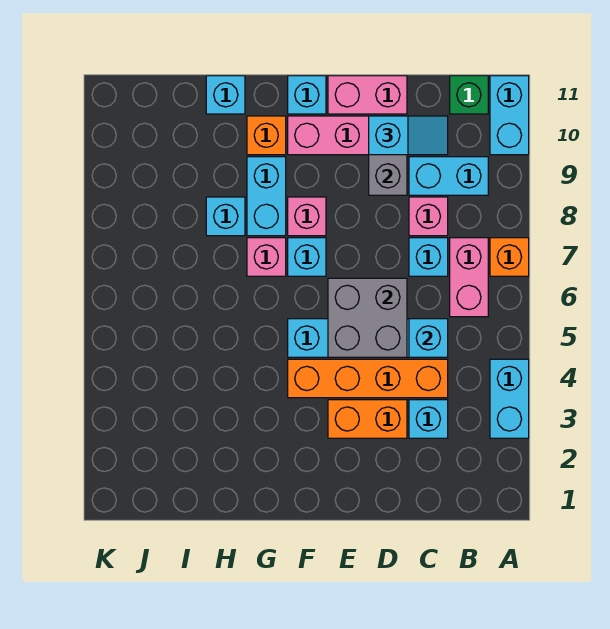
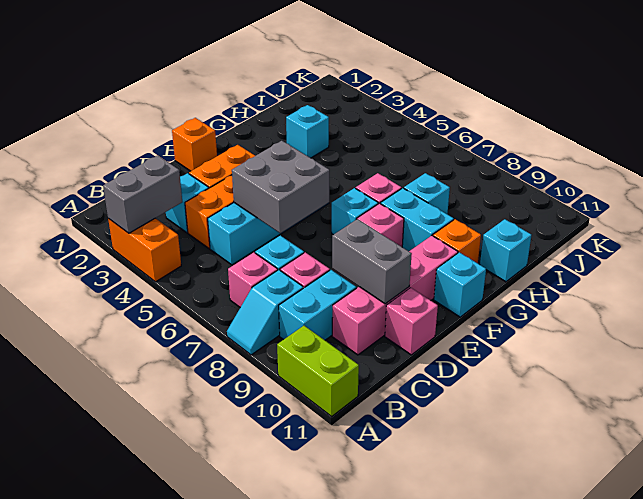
cyan 1x2 brick [490,359,529,438] -> orange 1x2 brick [108,218,181,282]
none -> grey 1x2 brick [103,155,182,233]
orange 1x1 brick [490,238,529,276] -> orange 1x1 brick moved to [172,118,217,171]
cyan 1x2 brick [490,76,529,155] -> lime 1x2 brick [277,326,359,416]
pink 1x2 brick [450,238,488,317] -> pink 1x1 brick [228,252,278,307]
green 1x1 brick [450,76,488,114] -> none
cyan 1x1 brick [409,319,448,357] -> cyan 1x1 brick moved to [286,105,329,158]
cyan 1x2 slope [369,116,448,155] -> cyan 1x2 slope moved to [227,270,303,355]
pink 1x2 brick [328,76,407,114] -> pink 1x1 brick [385,288,438,355]

